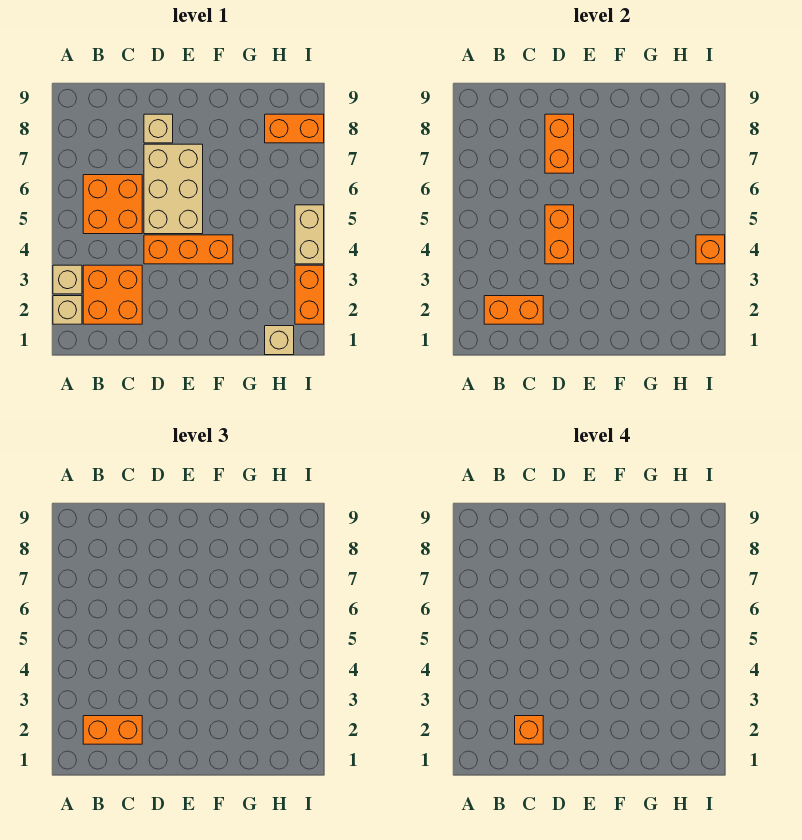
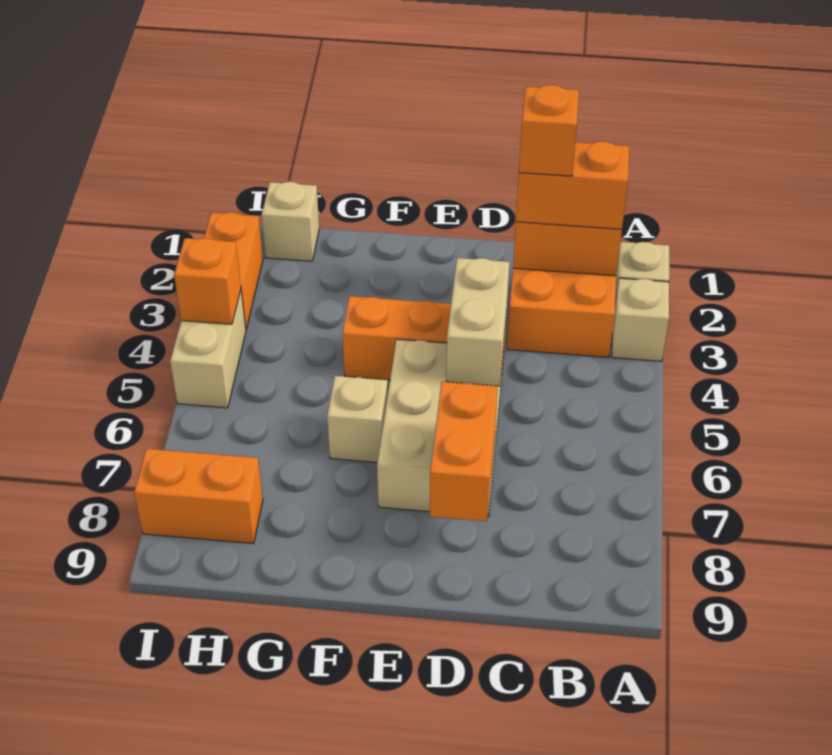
orange 2x2 brick [83,175,142,234] -> none
orange 1x2 brick [545,205,574,264] -> tan 1x2 brick [446,258,509,386]
tan 1x1 brick [144,114,173,143] -> tan 1x1 brick moved to [327,376,388,462]

